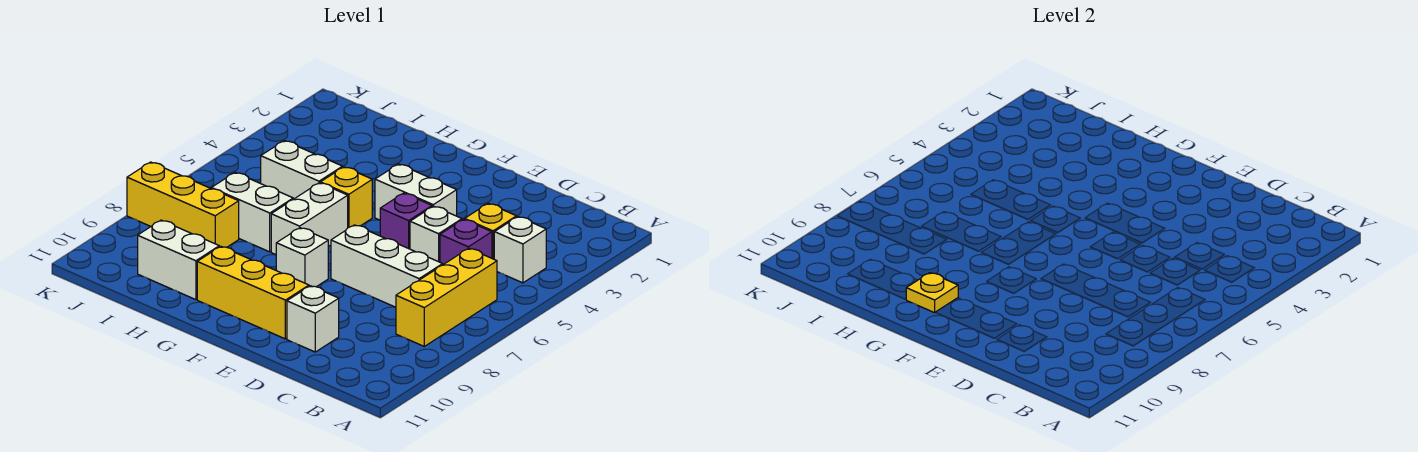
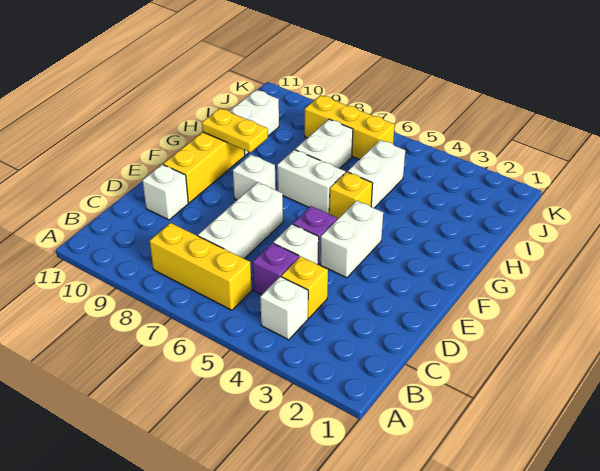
yellow 1x1 plate [906,273,958,313] -> yellow 1x2 plate [202,108,268,153]
yellow 1x3 brick [127,162,239,247] -> yellow 1x3 brick turned to [305,95,395,160]

